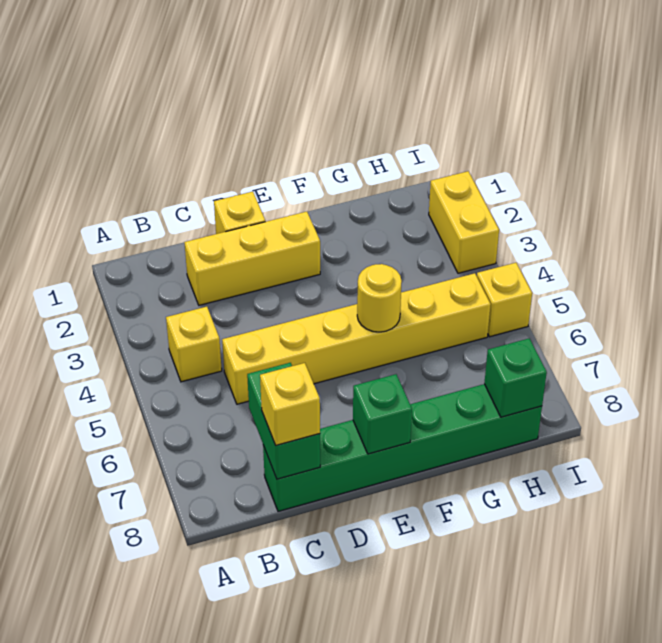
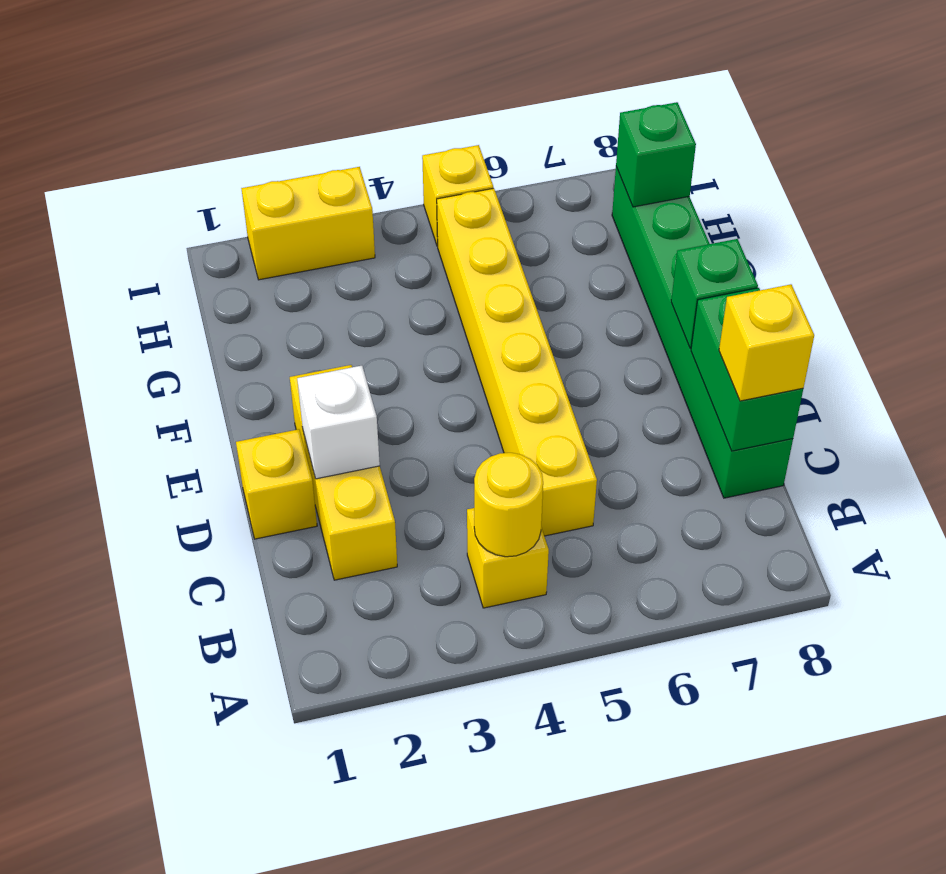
green 1x2 brick [247,363,320,479] -> green 1x2 brick turned to [691,288,803,451]
none -> white 1x1 brick [297,366,380,479]
yellow 1x1 round brick [357,264,402,332] -> yellow 1x1 round brick moved to [474,453,543,557]

